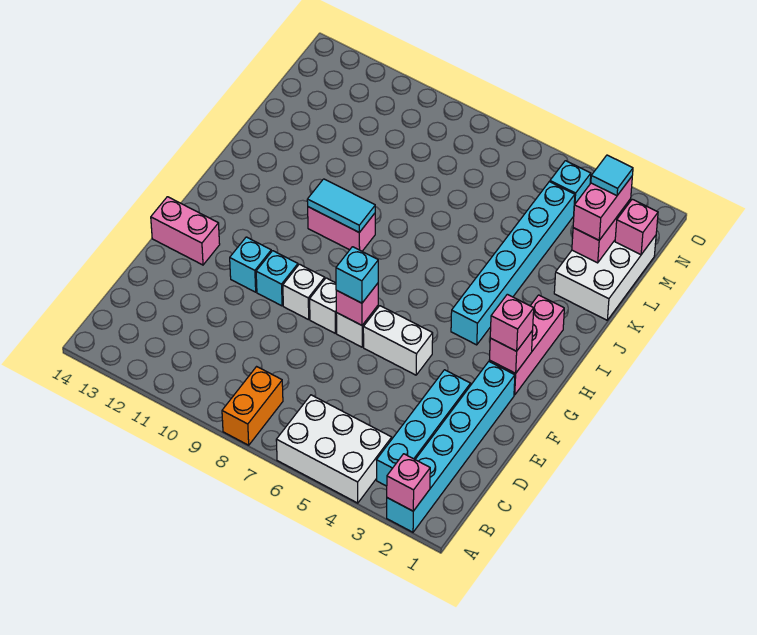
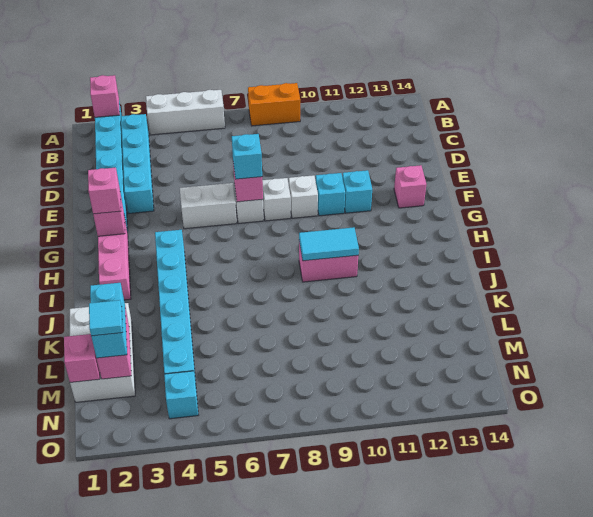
white 2x3 brick [276,395,392,503] -> white 1x3 brick [146,90,225,135]
orange 1x2 brick [222,367,283,445] -> orange 1x2 brick turned to [248,83,300,126]
pink 1x2 brick [151,197,220,265] -> pink 1x1 brick [394,165,426,208]
pink 1x2 brick [573,177,632,240] -> cyan 1x2 brick [90,283,127,358]

